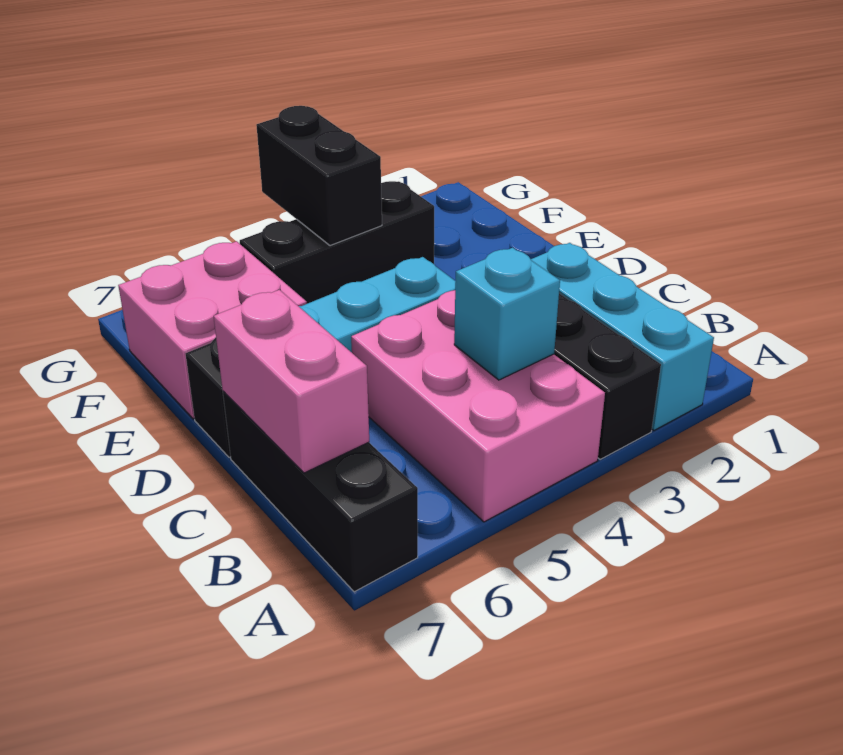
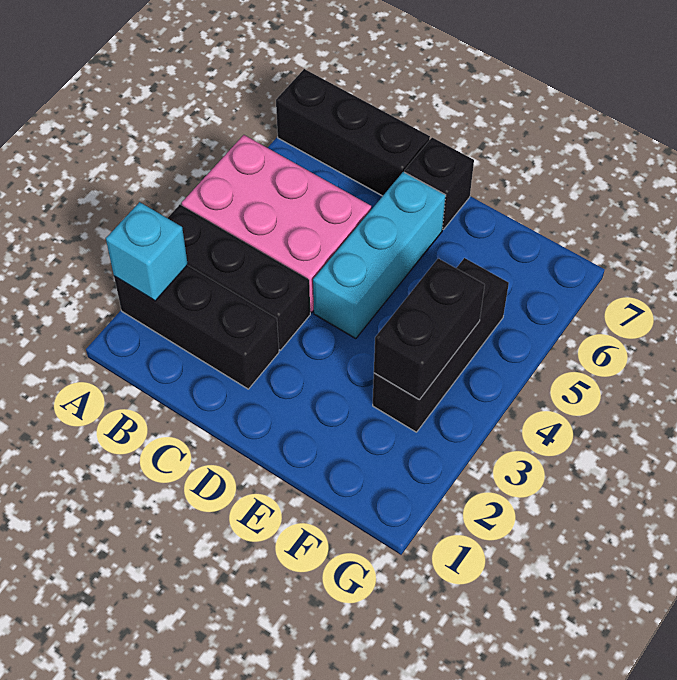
cyan 1x3 brick [531,243,714,431] -> black 1x3 brick [114,265,279,389]
cyan 1x1 brick [454,248,560,380] -> cyan 1x1 brick moved to [106,202,188,301]
pink 1x2 brick [214,290,369,473] -> none
pink 2x2 brick [118,241,307,419] -> none
black 1x2 brick [256,106,382,246] -> black 1x2 brick turned to [374,258,485,399]

